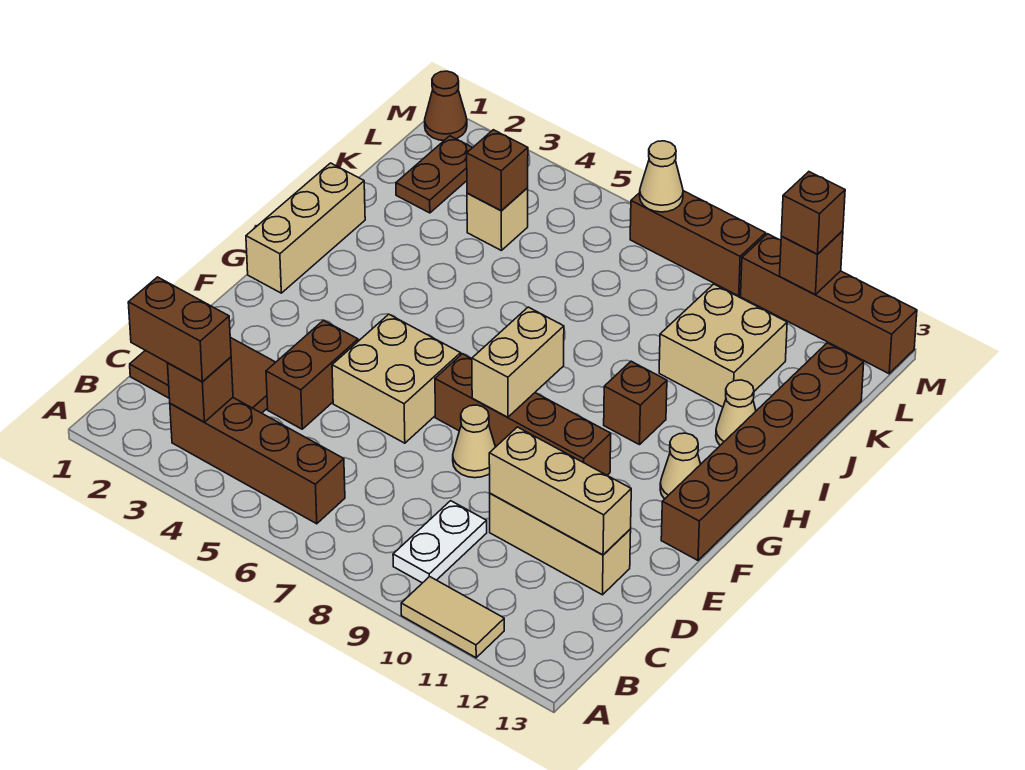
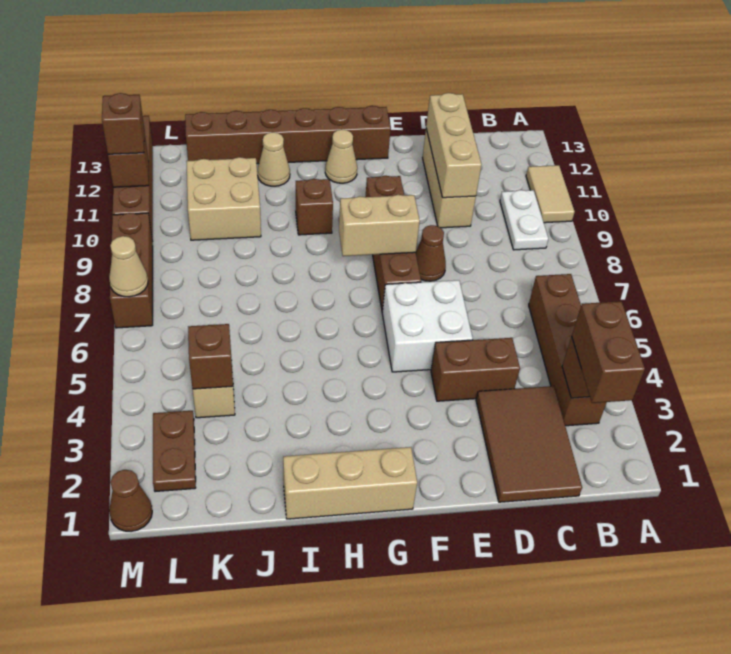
white 1x2 plate [393,501,487,583] -> white 1x2 plate turned to [500,190,548,250]
tan 2x2 brick [332,314,461,443] -> white 2x2 brick [382,280,473,372]
tan 1x1 cone [453,405,495,478] -> brown 1x1 cone [416,225,446,281]
brown 1x2 plate [396,136,473,213] -> brown 1x2 plate turned to [153,411,196,492]

